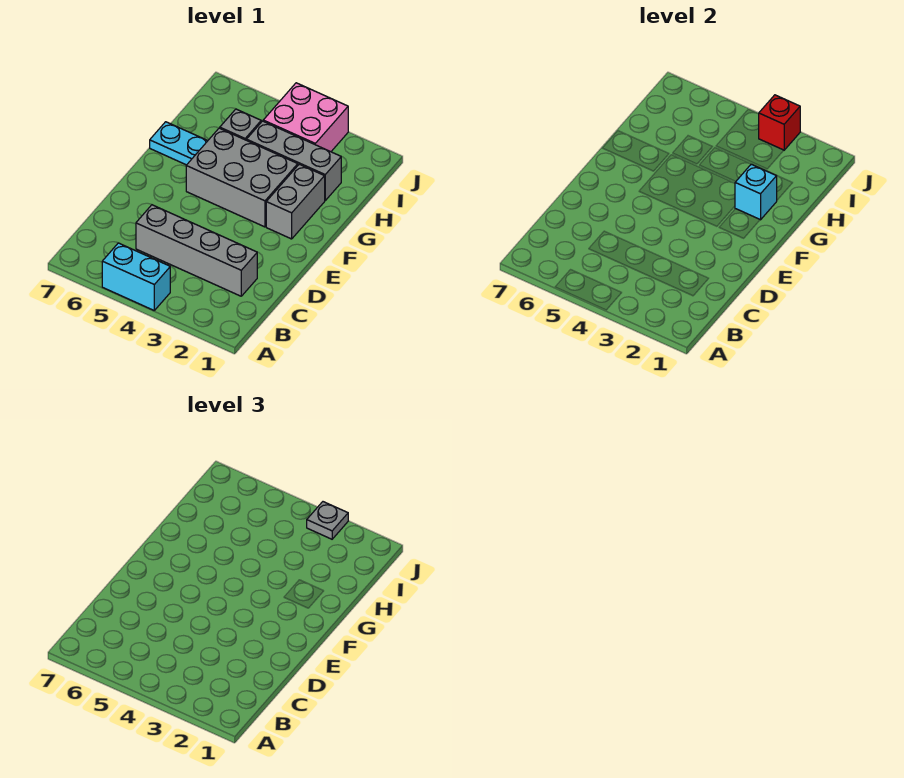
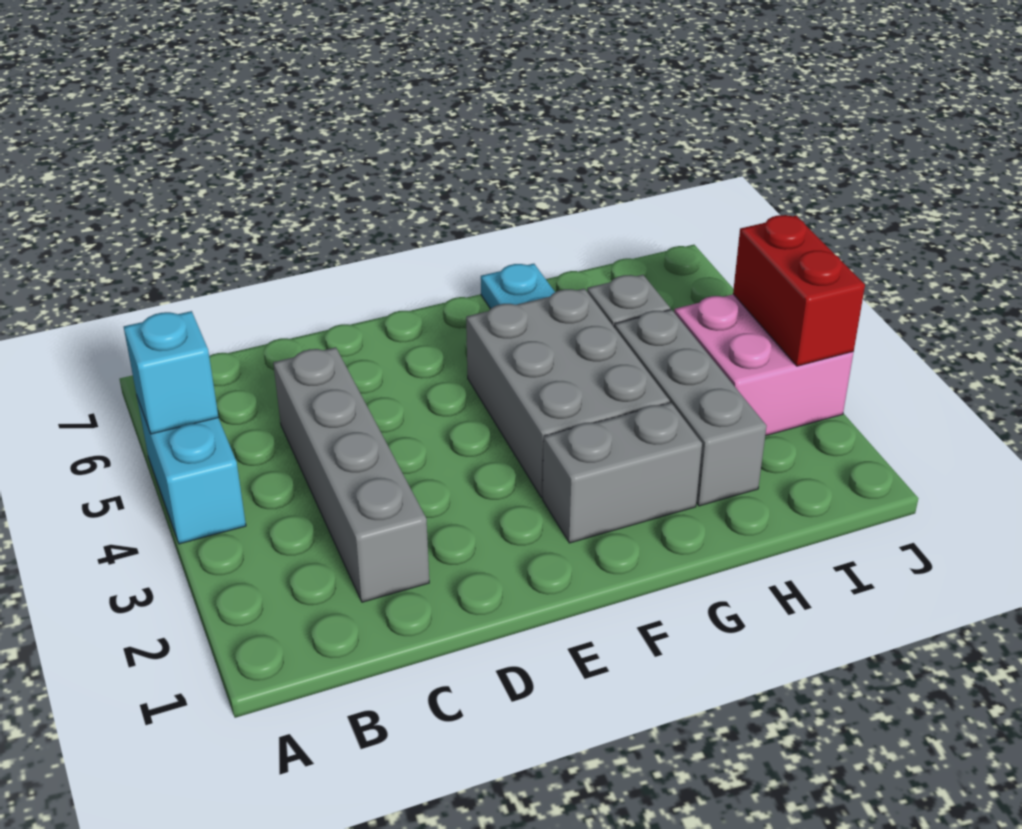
cyan 1x1 brick [735,164,777,220] -> cyan 1x1 brick moved to [124,311,219,434]
red 1x1 brick [759,95,800,150] -> red 1x2 brick [733,215,865,366]
grey 1x1 plate [307,502,348,539] -> none

